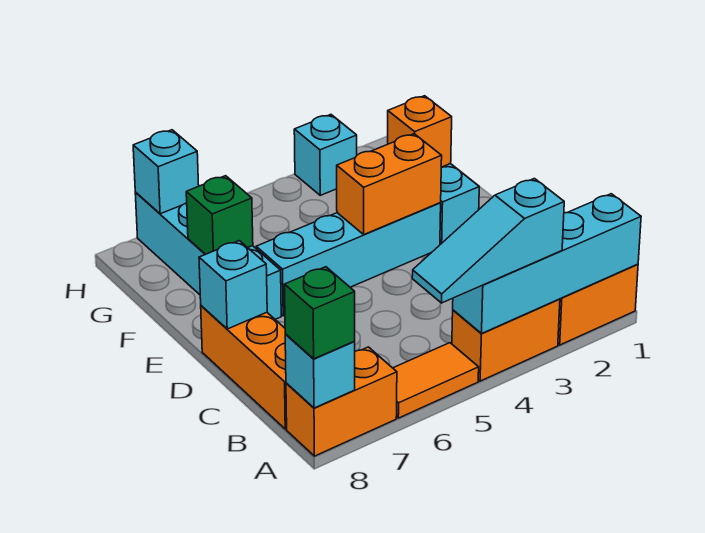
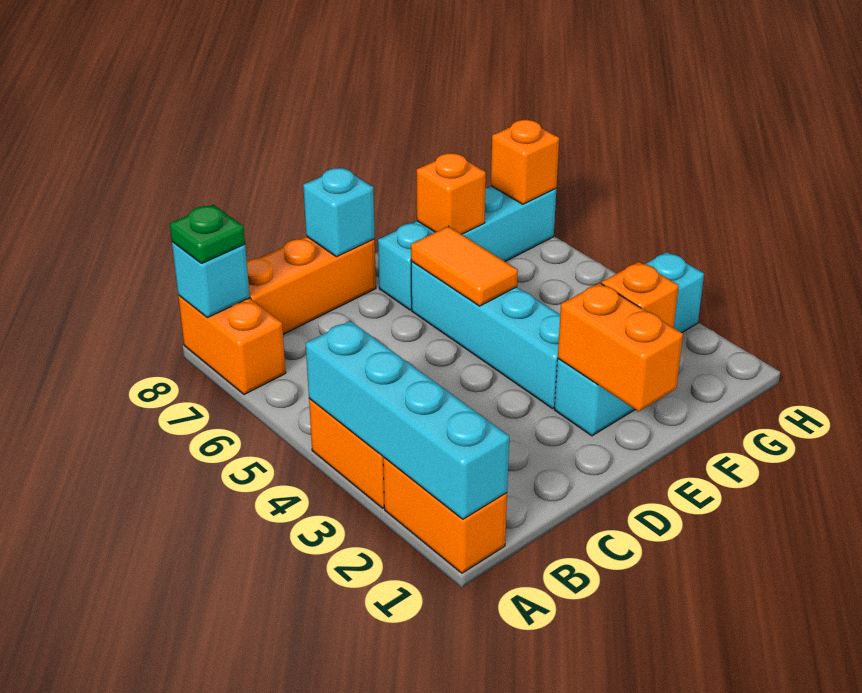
cyan 1x3 slope [412,179,564,303] -> none
orange 1x2 tile [393,343,479,418] -> orange 1x2 tile moved to [411,226,518,306]
green 1x1 brick [285,267,355,359] -> green 1x1 plate [170,205,245,263]
orange 1x2 brick [337,134,442,234] -> orange 1x2 brick moved to [558,283,683,411]
green 1x1 brick [186,176,253,254] -> orange 1x1 brick [417,153,486,234]
cyan 1x1 brick [133,130,199,214] -> orange 1x1 brick [491,120,559,204]

